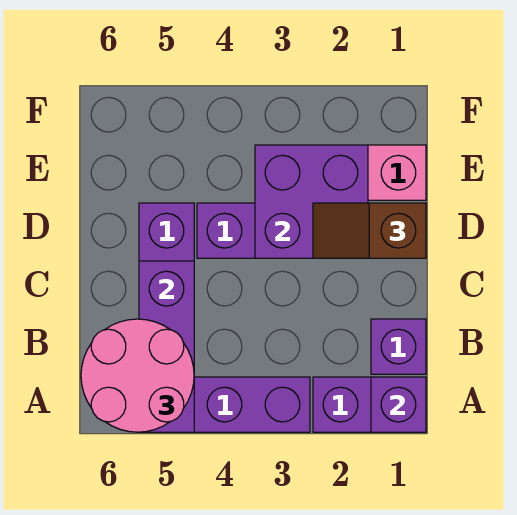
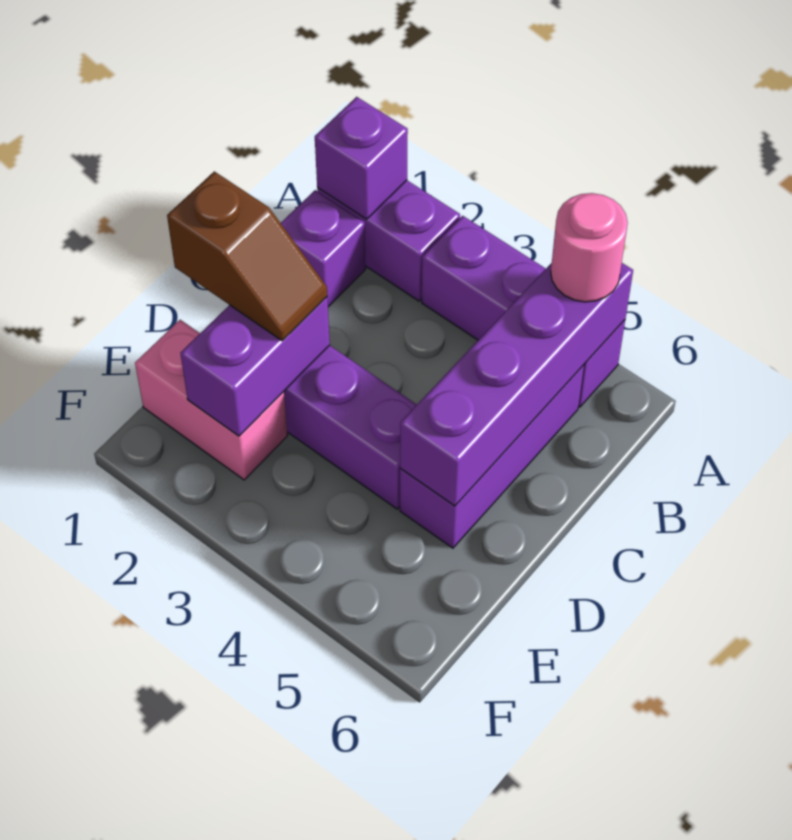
purple 1x3 brick [139,261,194,432] -> purple 1x4 brick [400,263,633,506]
pink 2x2 round brick [81,319,194,432] -> pink 1x1 round brick [551,193,628,302]
purple 2x2 brick [255,145,368,258] -> purple 1x2 brick [180,297,330,436]

